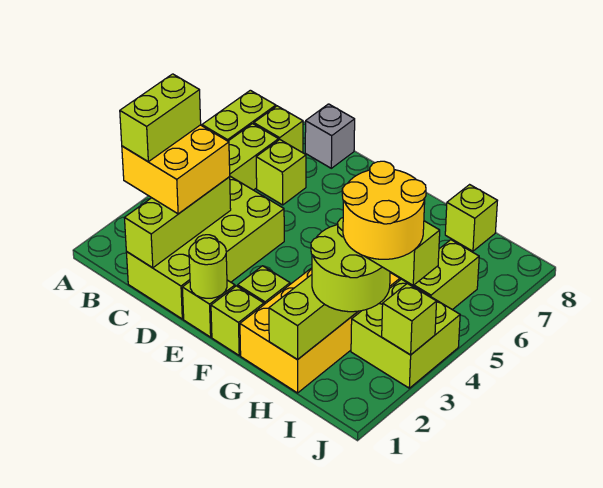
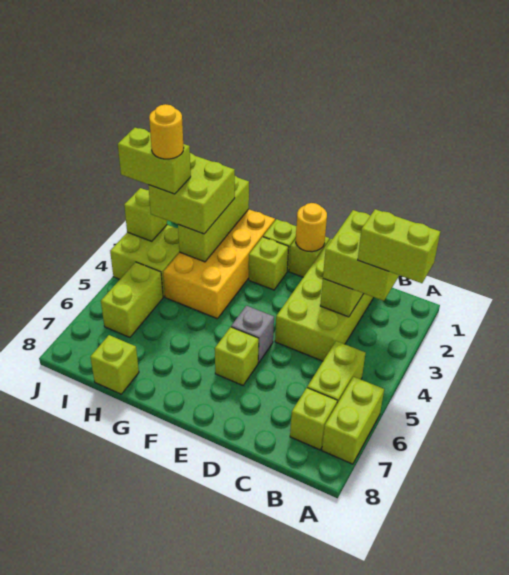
yellow 2x2 brick [122,125,230,214] -> lime 2x2 brick [323,210,399,301]
lime 1x2 brick [120,74,201,162] -> lime 1x2 brick turned to [358,209,440,283]
lime 1x1 brick [256,140,306,205] -> lime 1x1 brick moved to [215,327,259,385]
grey 1x1 brick [305,104,355,168] -> grey 1x1 brick moved to [231,306,274,363]
lime 1x1 round brick [189,238,227,298] -> yellow 1x1 round brick [296,203,327,252]
lime 2x2 round brick [311,218,390,312] -> lime 2x2 brick [148,153,235,234]
yellow 2x2 round brick [342,161,426,259] -> yellow 1x1 round brick [149,104,184,159]

